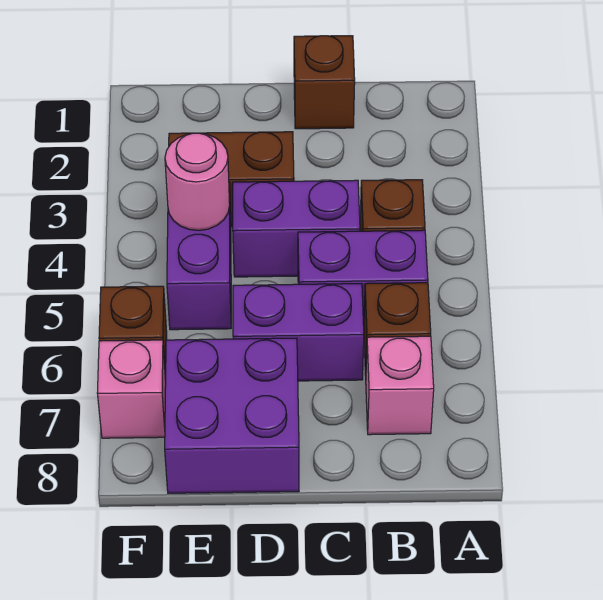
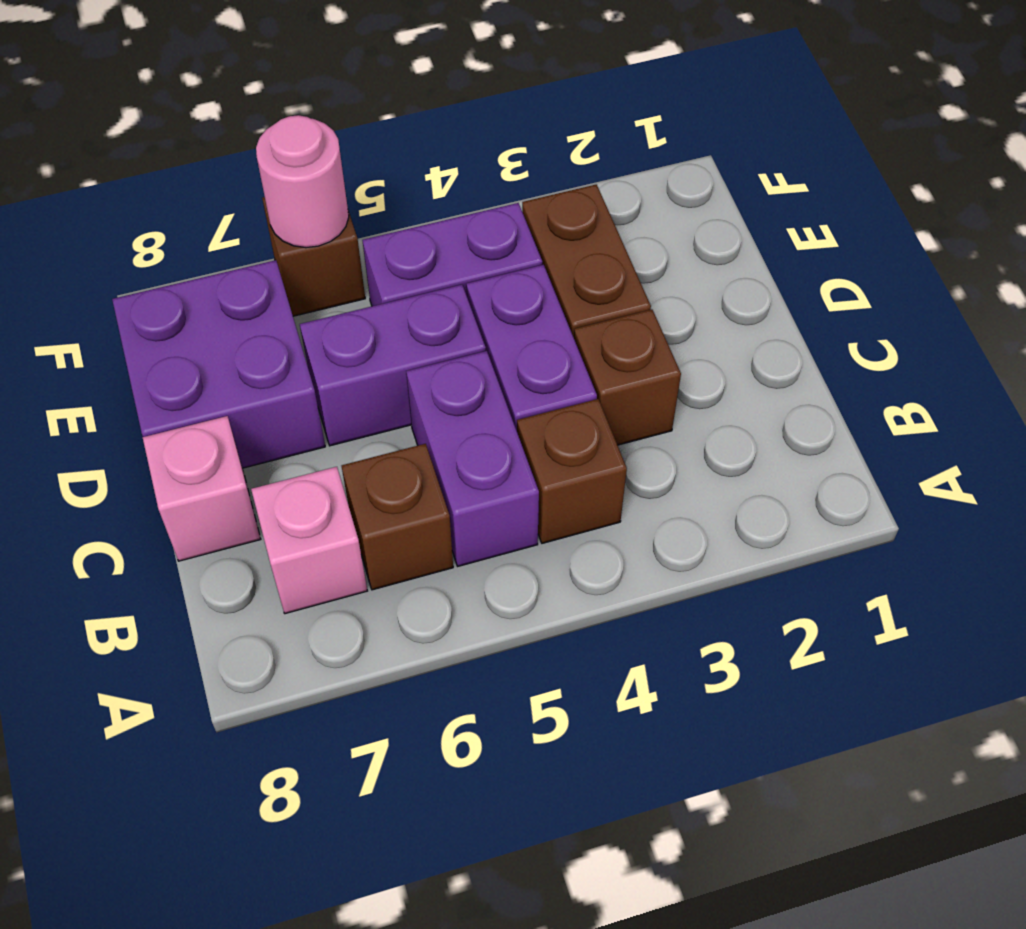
brown 1x1 brick [294,36,355,129] -> brown 1x1 brick moved to [574,309,681,445]
purple 1x2 brick [233,284,364,381] -> purple 1x2 brick turned to [300,285,486,446]
pink 1x1 round brick [165,133,230,230] -> pink 1x1 round brick moved to [256,115,349,248]
pink 1x1 brick [97,340,166,438] -> pink 1x1 brick moved to [143,416,261,561]

